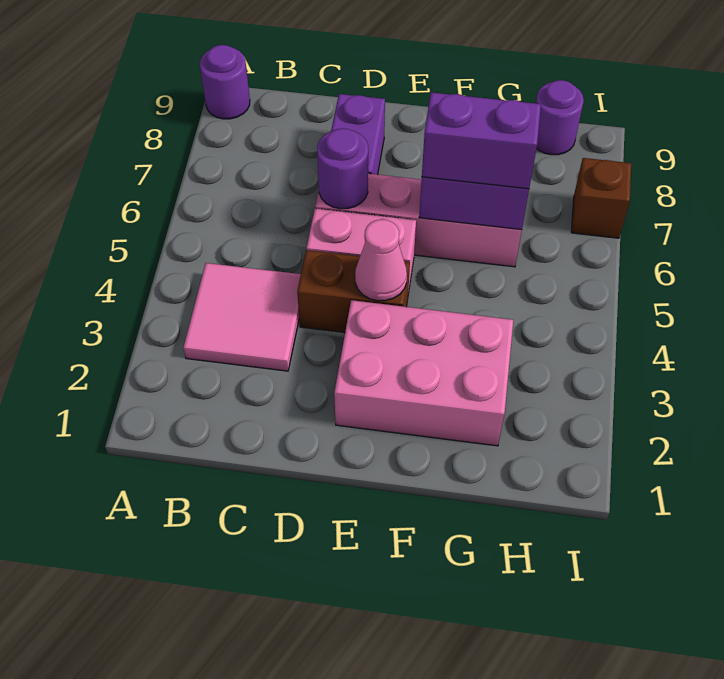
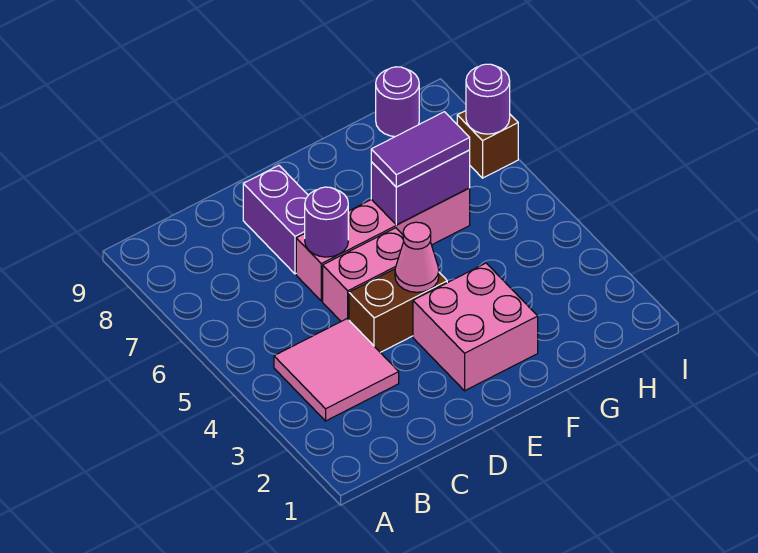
purple 1x1 round brick [200,45,250,119] -> purple 1x1 round brick moved to [466,64,510,134]
pink 2x3 brick [334,300,513,446] -> pink 2x2 brick [413,263,538,391]
purple 1x2 brick [422,92,541,189] -> purple 1x2 tile [371,112,470,187]

